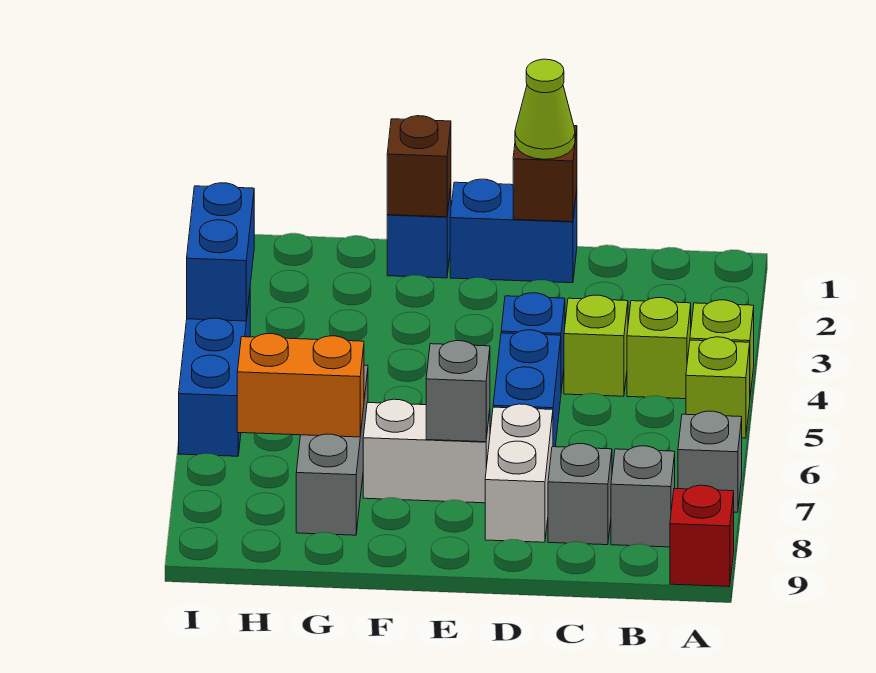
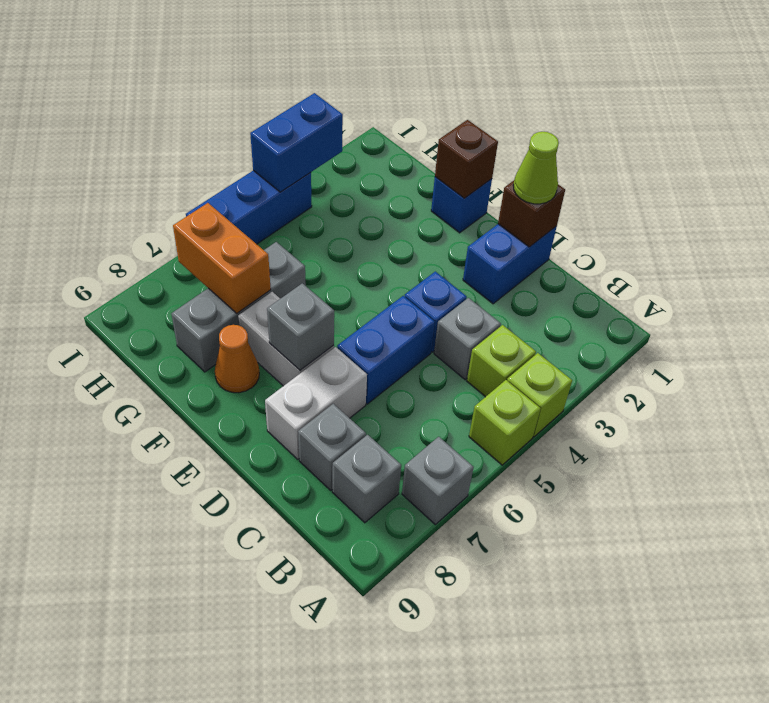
red 1x1 brick [670,485,734,587] -> none
lime 1x1 brick [564,295,628,396] -> grey 1x1 brick [434,298,501,380]
blue 1x2 brick [450,179,577,283] -> blue 1x2 brick turned to [463,224,557,304]
none -> orange 1x1 cone [215,325,259,393]

